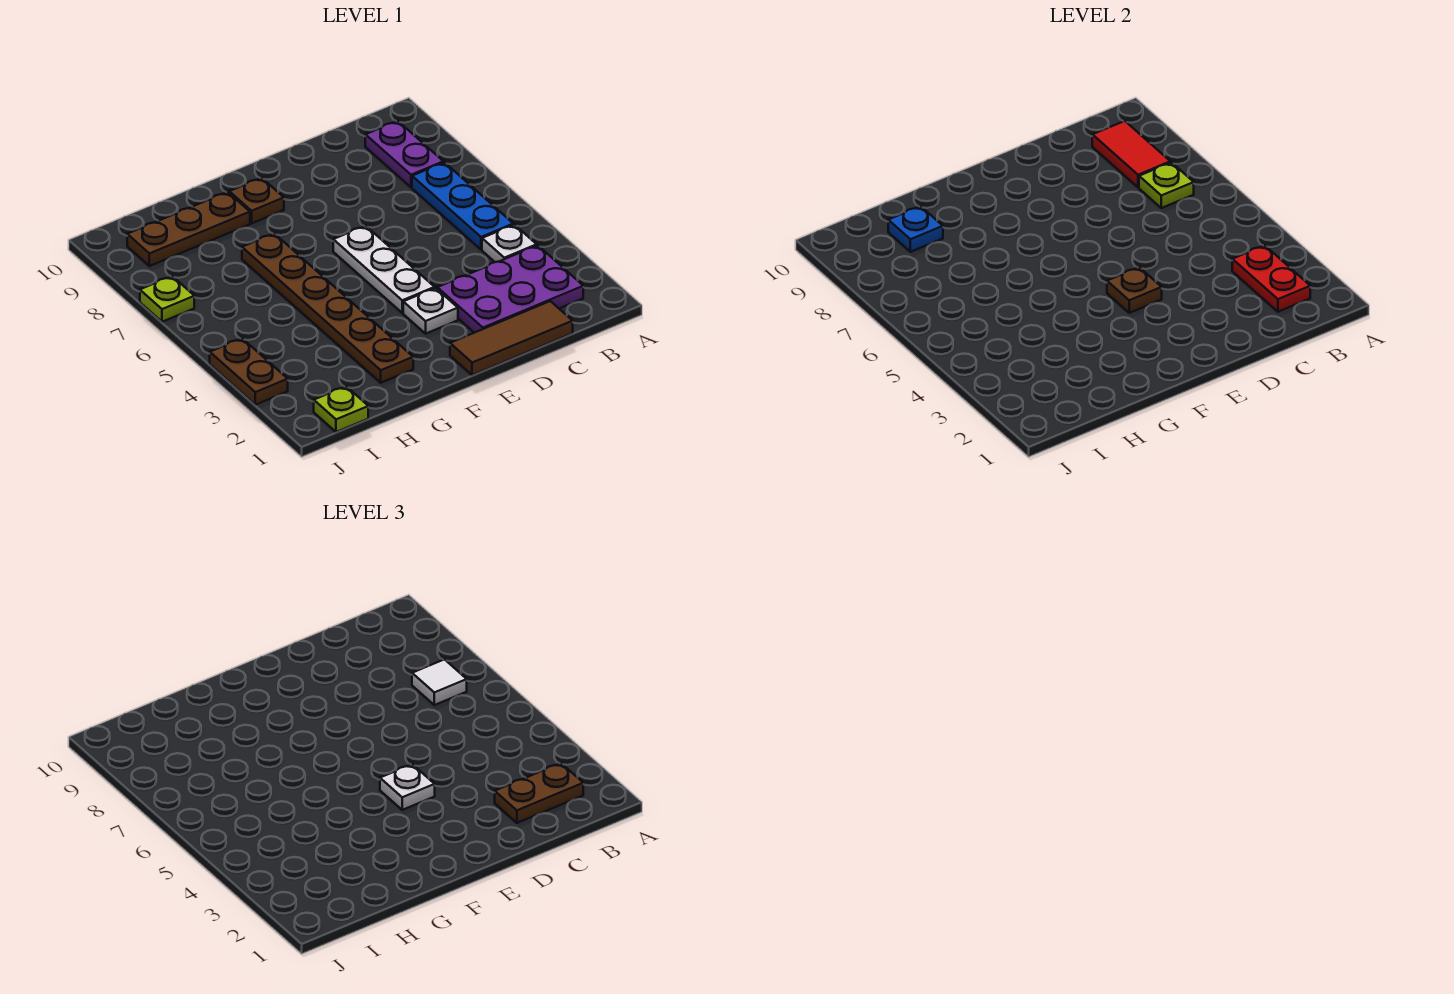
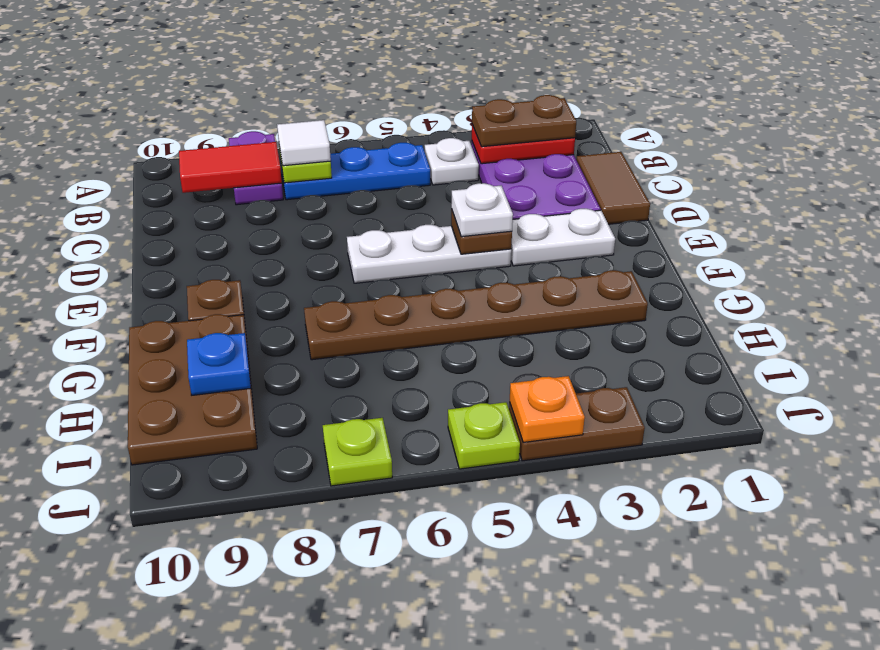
brown 1x2 plate [495,763,583,823] -> brown 1x2 plate turned to [472,95,576,147]
purple 1x2 plate [365,121,443,187] -> purple 1x2 plate turned to [229,131,283,205]
brown 1x3 tile [450,301,573,375] -> brown 1x2 tile [576,152,650,224]
white 1x1 plate [403,288,458,334] -> white 1x2 plate [511,209,615,266]
brown 1x3 plate [127,192,250,266] -> brown 2x3 plate [128,314,257,465]
lime 1x1 plate [314,386,368,432] -> lime 1x1 plate moved to [448,402,520,469]
none -> orange 1x1 plate [510,376,585,443]

